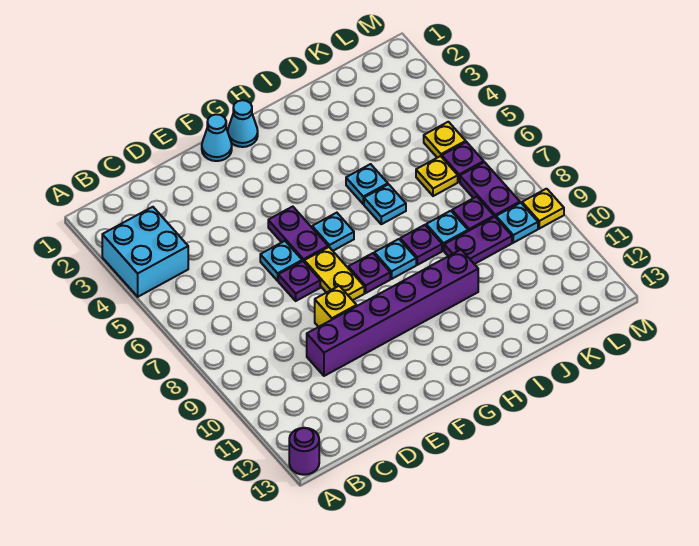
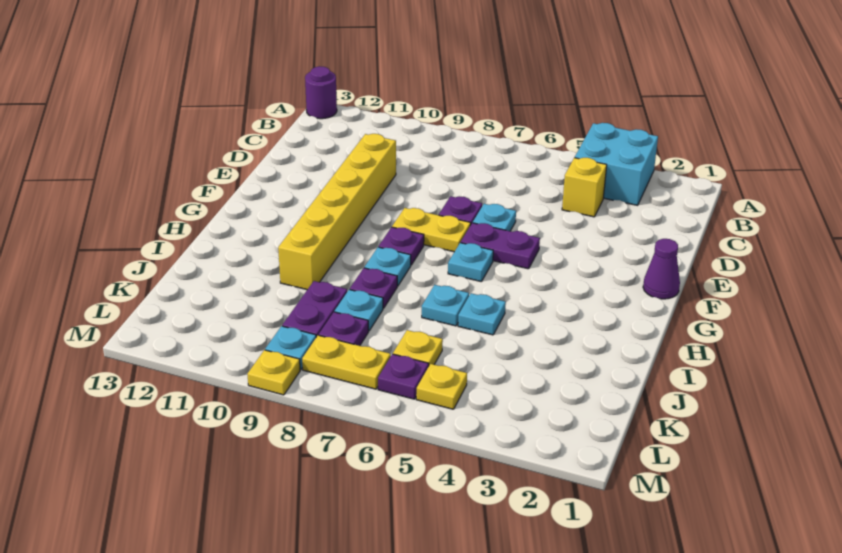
purple 1x6 brick [307,250,478,376] -> yellow 1x6 brick [278,134,396,290]
yellow 1x1 brick [315,286,357,327] -> yellow 1x1 brick moved to [562,158,607,217]
cyan 1x1 cone [202,114,232,161] -> purple 1x1 cone [643,239,680,299]
cyan 1x1 cone [228,100,258,147] -> none
purple 1x2 plate [460,162,520,217] -> yellow 1x2 plate [302,335,391,389]

